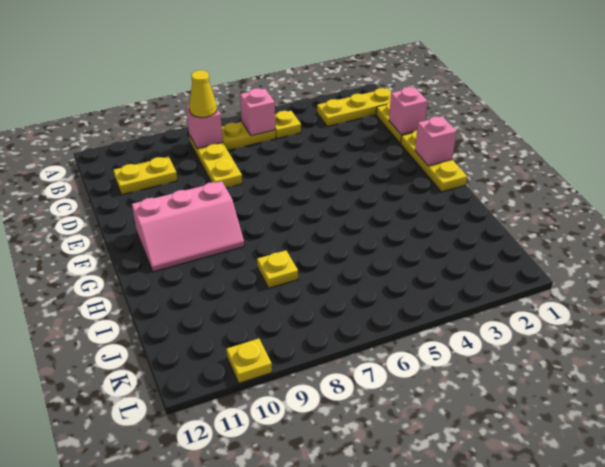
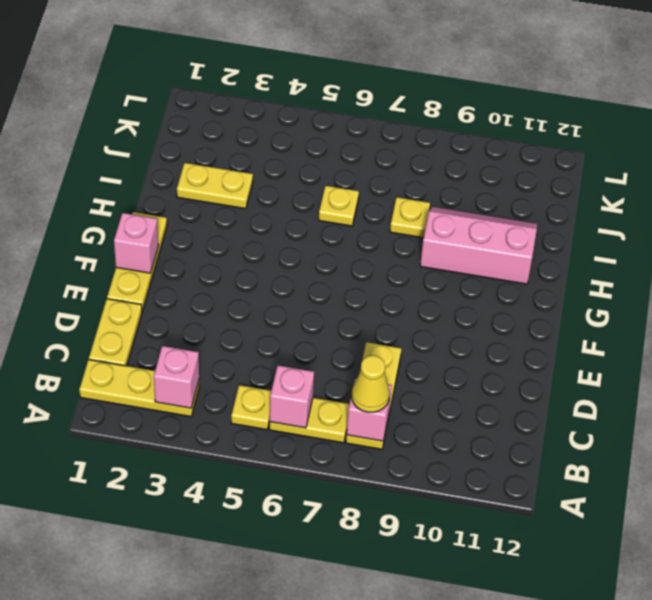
yellow 1x2 plate [113,157,177,195] -> yellow 1x2 plate moved to [177,163,253,209]
pink 1x1 brick [389,87,428,134] -> pink 1x1 brick moved to [154,346,199,408]
pink 2x3 slope [132,181,244,272] -> pink 2x3 slope moved to [420,207,537,284]
yellow 1x1 plate [226,339,272,383] -> yellow 1x1 plate moved to [319,186,359,226]

